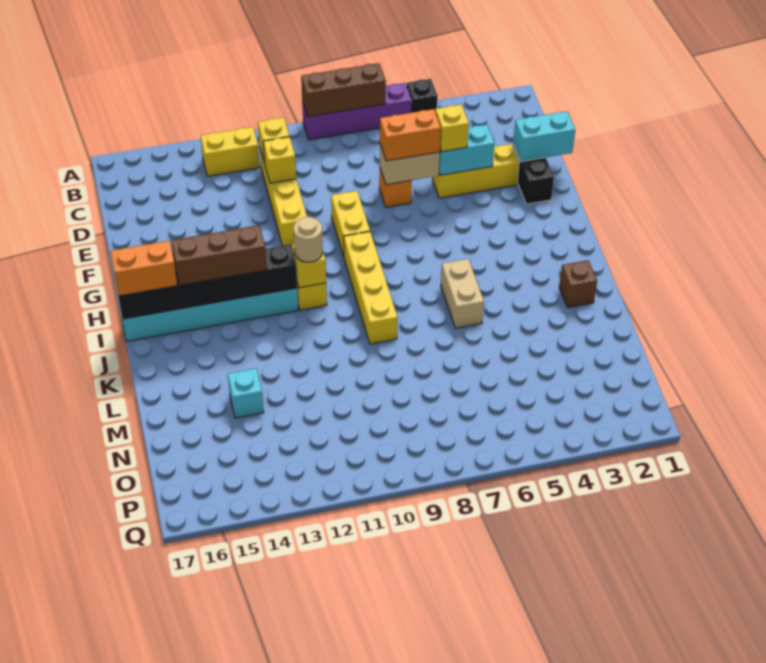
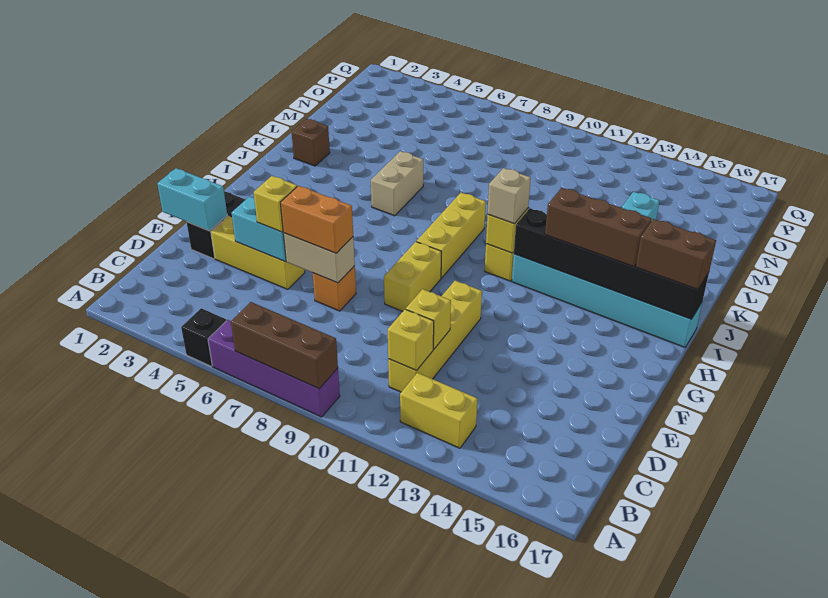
yellow 1x4 brick [344,232,398,344] -> yellow 1x3 brick [417,193,486,278]
tan 1x1 round brick [293,217,323,262] -> tan 1x1 brick [488,168,531,224]
orange 1x2 brick [110,241,177,296] -> brown 1x2 brick [636,219,716,290]

